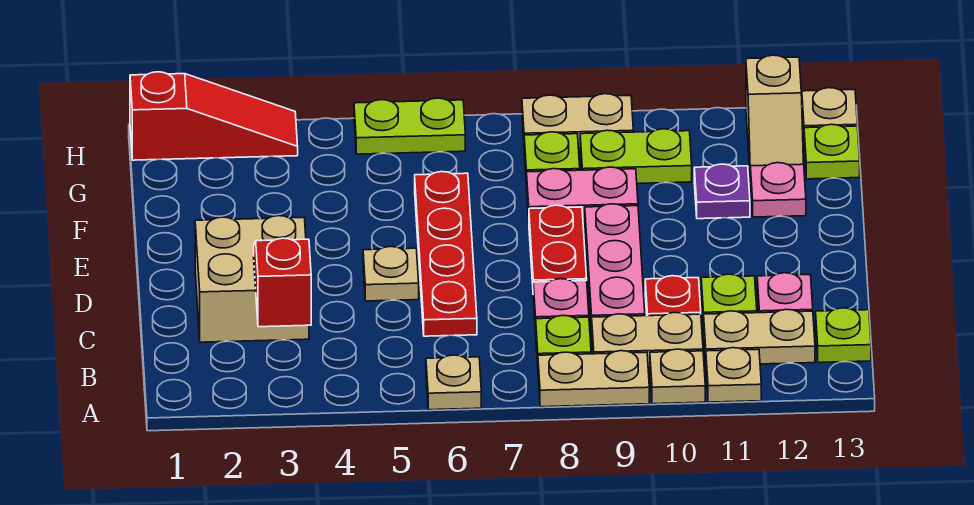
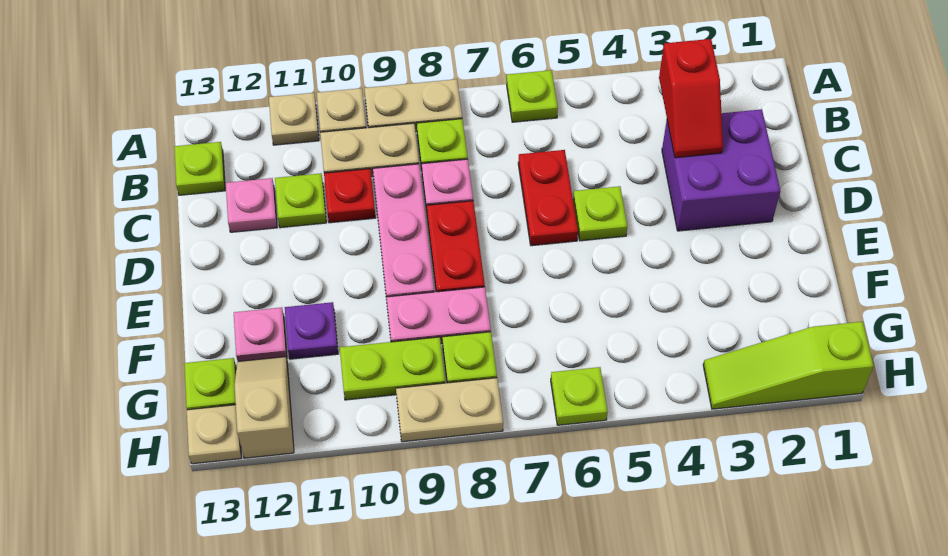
tan 1x1 plate [426,355,481,410] -> lime 1x1 plate [507,70,558,122]
tan 1x2 plate [704,309,815,364] -> none
tan 2x2 brick [195,216,309,342] -> purple 2x2 brick [662,109,780,231]
red 1x4 plate [415,172,477,336] -> red 1x2 plate [518,150,578,246]
tan 1x1 plate [363,247,419,301] -> lime 1x1 plate [573,186,628,241]
red 1x3 slope [130,72,298,160] -> lime 1x3 slope [703,322,874,409]
lime 1x2 plate [354,98,465,154] -> lime 1x1 plate [551,367,608,425]

